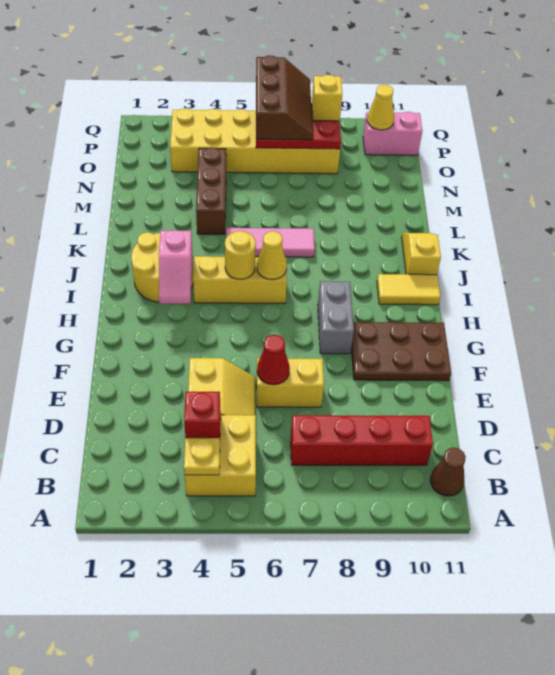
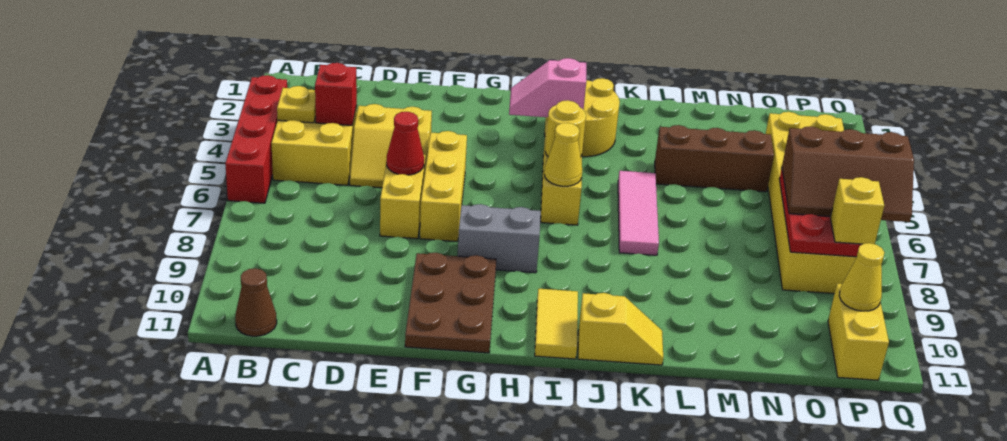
red 1x4 brick [291,415,433,465] -> red 1x4 brick moved to [225,75,287,203]
none -> yellow 1x3 brick [420,131,467,241]
pink 1x2 brick [363,112,422,155] -> yellow 1x2 brick [828,284,889,380]

